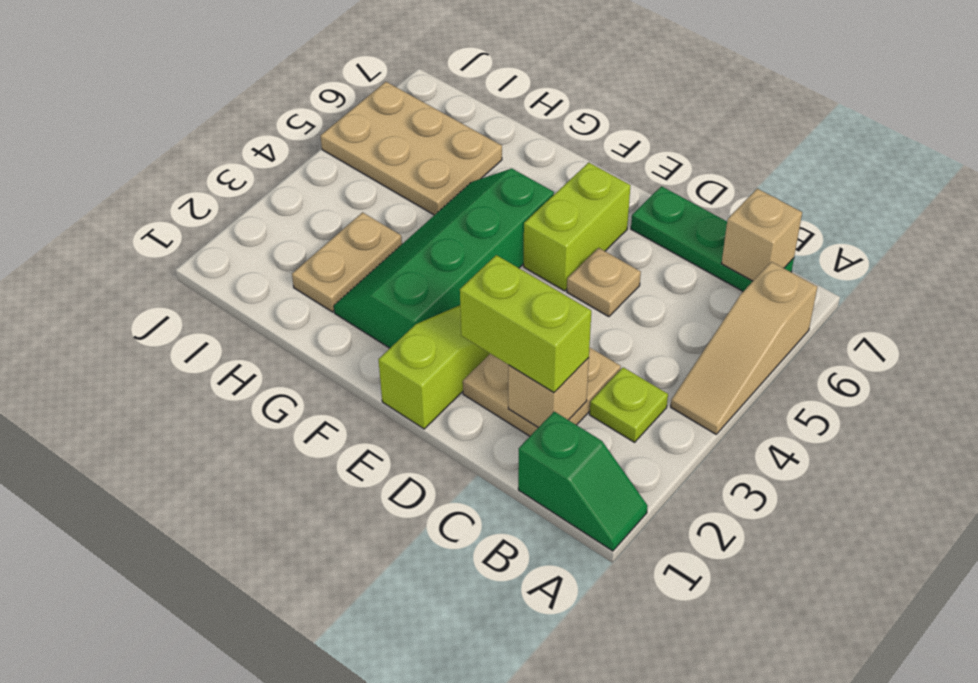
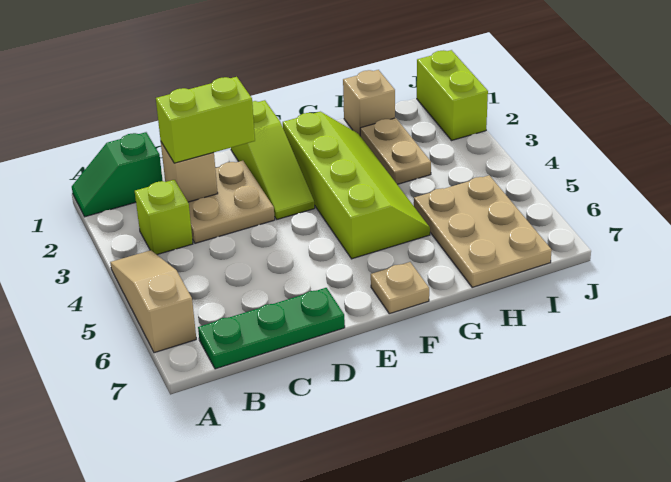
lime 1x1 plate [590,367,668,442] -> lime 1x1 brick [135,180,193,255]
tan 1x1 brick [721,189,802,281] -> tan 1x1 brick moved to [343,70,395,135]
tan 1x1 plate [567,248,641,317] -> tan 1x1 plate moved to [371,262,429,314]
lime 1x2 brick [524,162,630,291] -> lime 1x2 brick moved to [417,50,488,141]
green 2x4 slope [334,169,554,348] -> lime 2x4 slope [283,112,430,259]
tan 2x3 plate [321,82,502,215] -> tan 2x3 plate turned to [414,175,552,287]

